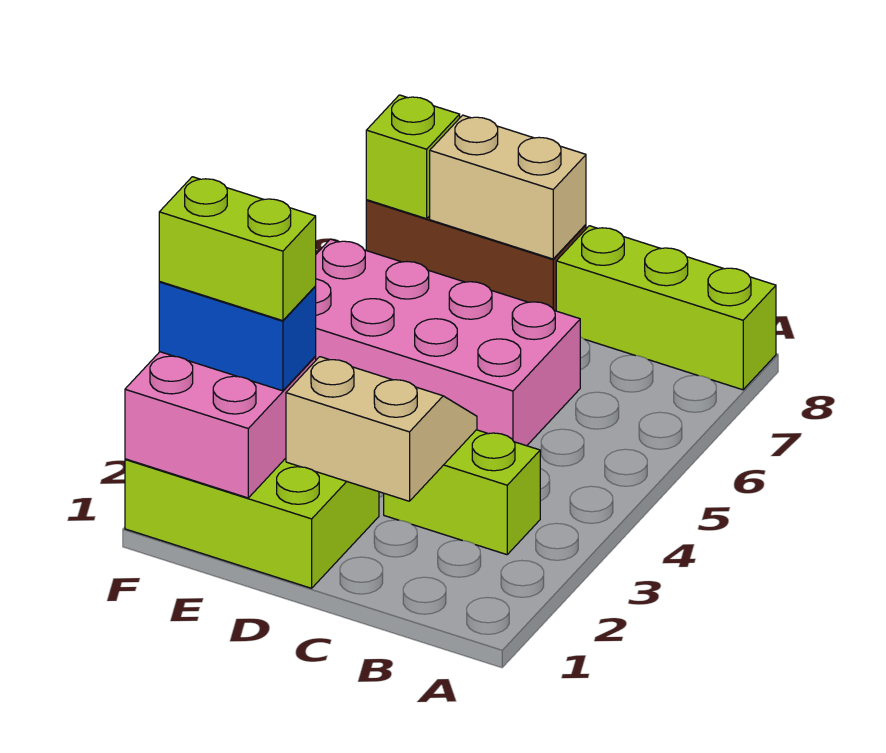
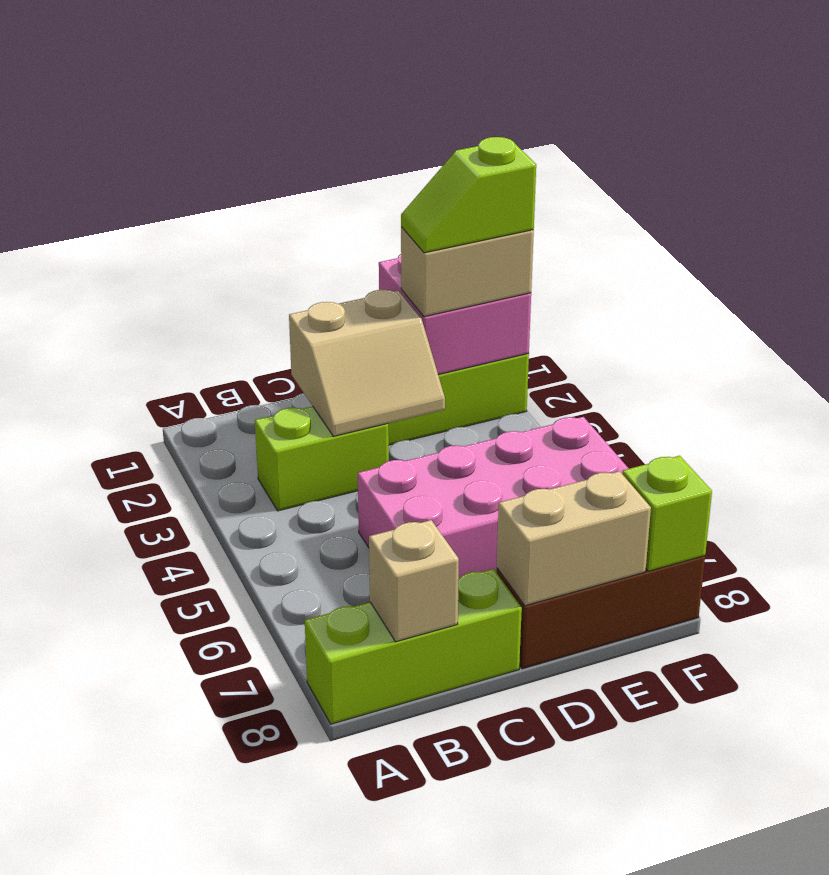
none -> tan 1x1 brick [369,520,459,642]
blue 1x2 brick [159,282,316,391] -> tan 1x2 brick [401,227,534,317]
lime 1x2 brick [159,177,316,321] -> lime 1x2 slope [401,137,536,253]

